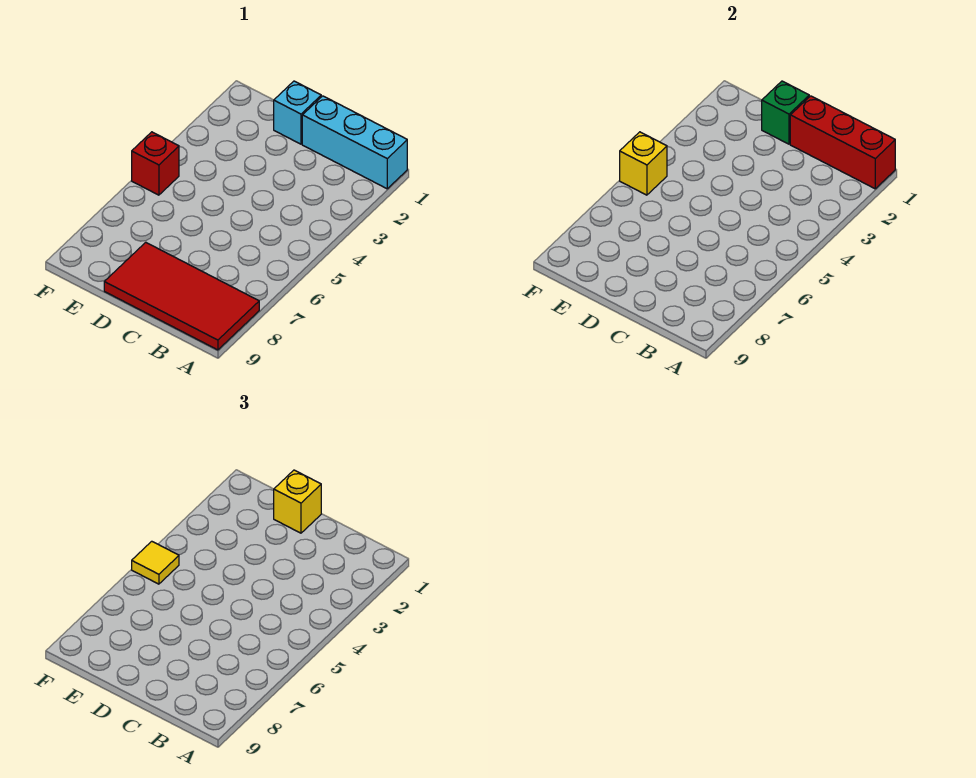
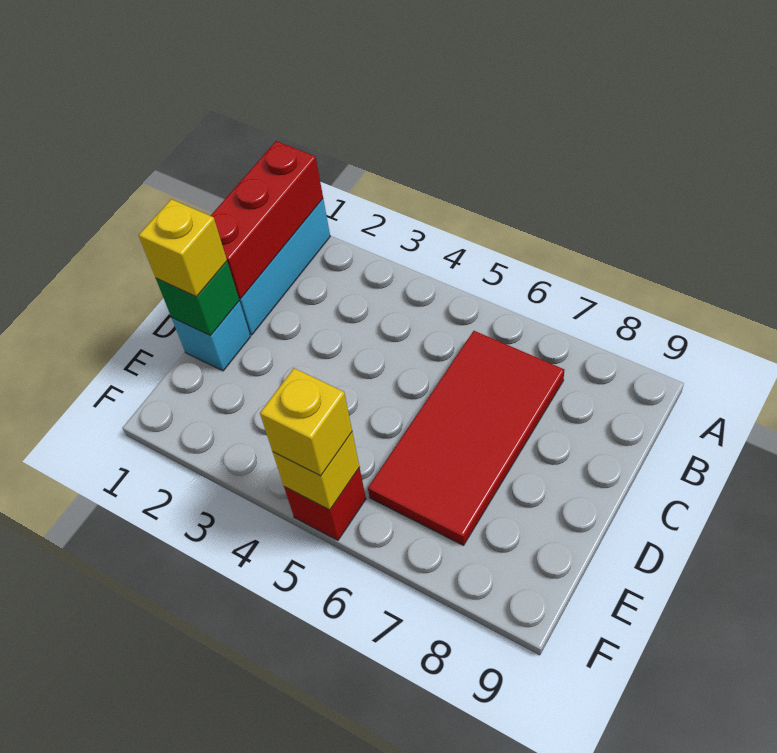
red 2x4 tile [104,242,259,350] -> red 2x4 tile moved to [368,331,564,545]
yellow 1x1 tile [132,541,179,584] -> yellow 1x1 brick [260,368,352,476]

